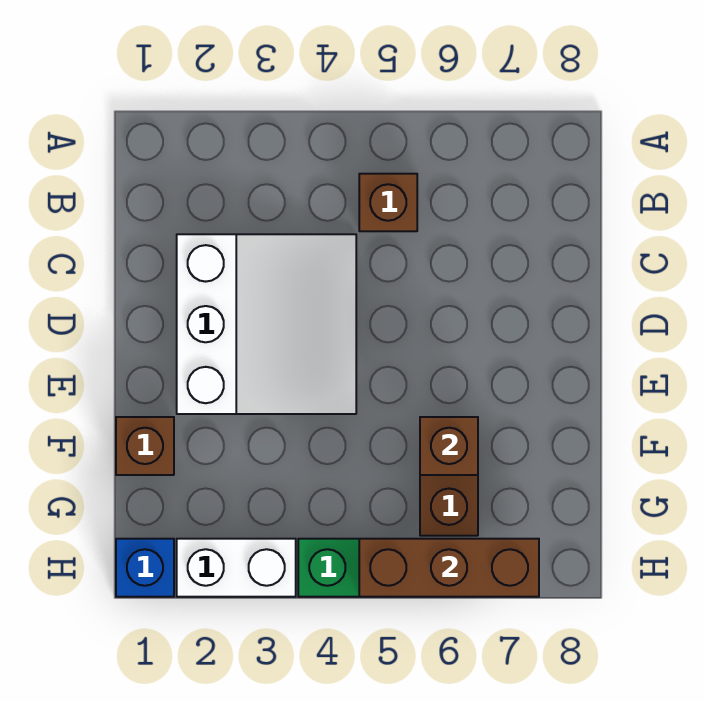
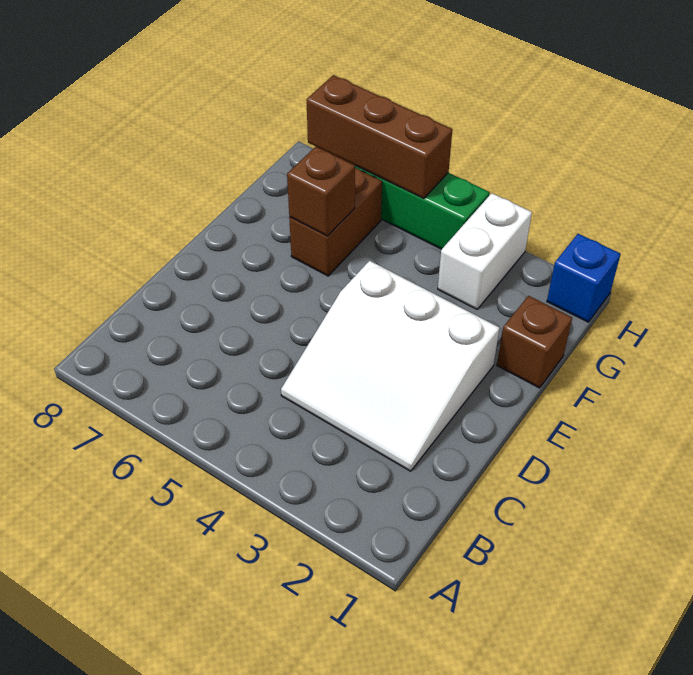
brown 1x1 brick [359,174,417,231] -> none
white 3x3 slope [177,234,356,414] -> white 3x3 slope turned to [281,261,499,471]
white 1x2 brick [177,539,296,597] -> white 1x2 brick turned to [438,193,532,309]

